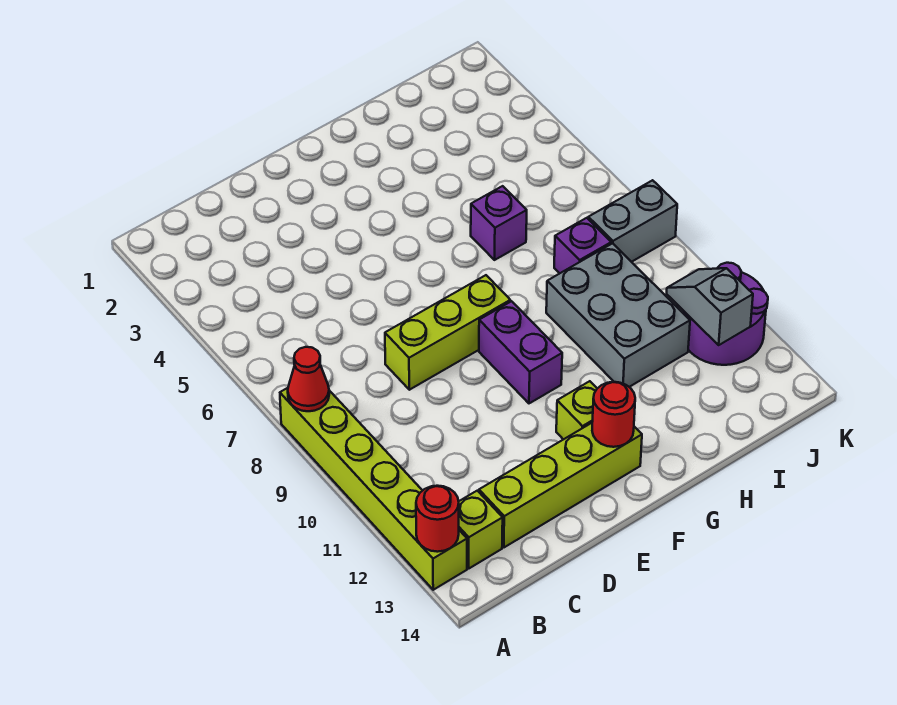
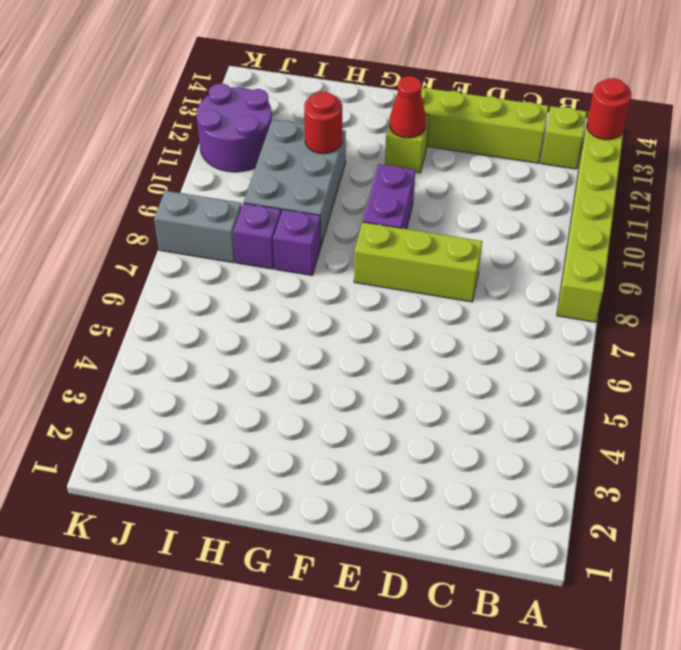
red 1x1 cone [288,347,329,411] -> red 1x1 cone moved to [389,76,426,138]
red 1x1 round brick [592,382,635,447] -> red 1x1 round brick moved to [304,92,342,154]
purple 1x1 brick [471,186,527,260] -> purple 1x1 brick moved to [273,209,321,275]
grey 1x2 slope [667,268,753,345] -> none

